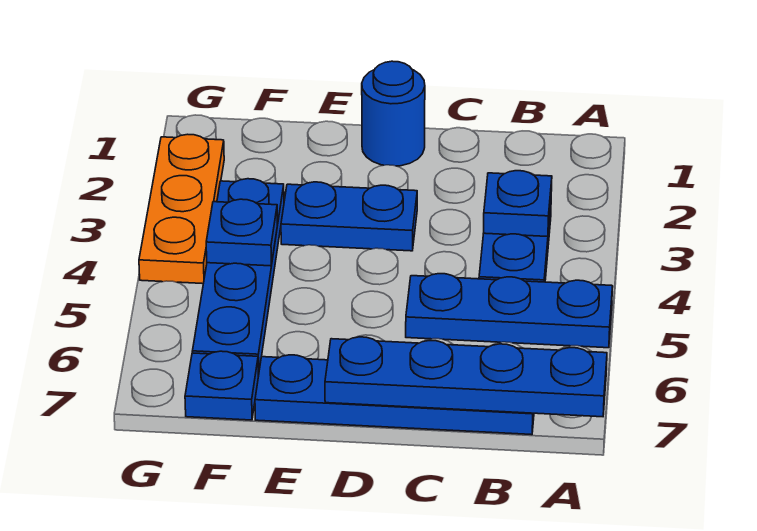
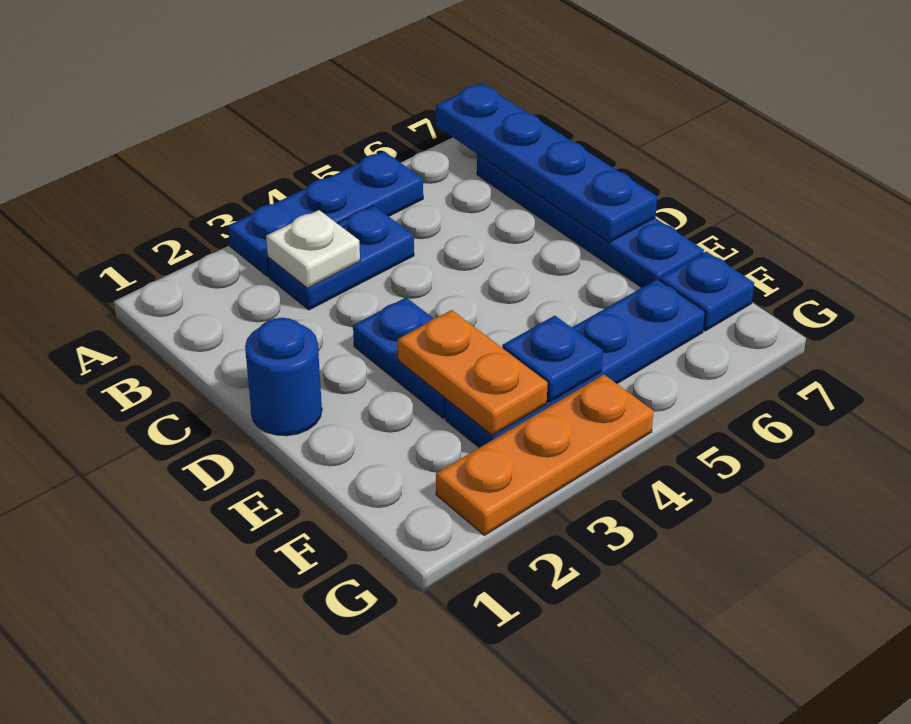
blue 1x3 plate [406,274,613,348] -> blue 1x3 plate turned to [228,151,423,276]
blue 1x1 plate [484,171,552,237] -> white 1x1 plate [266,210,360,288]
none -> orange 1x2 plate [398,310,548,436]

